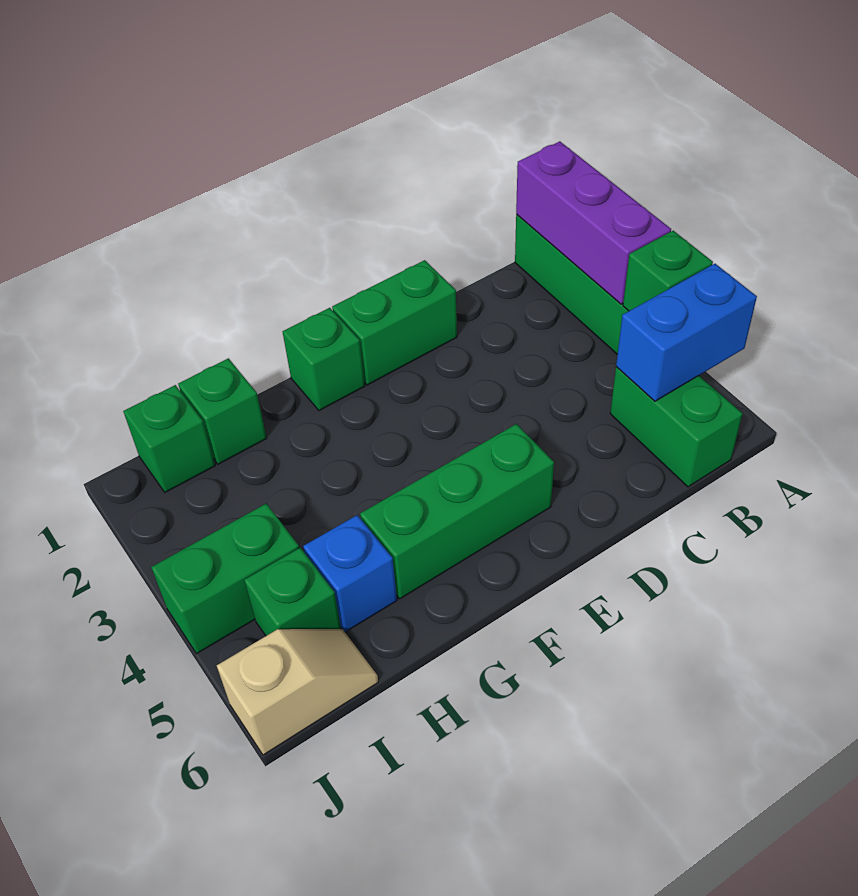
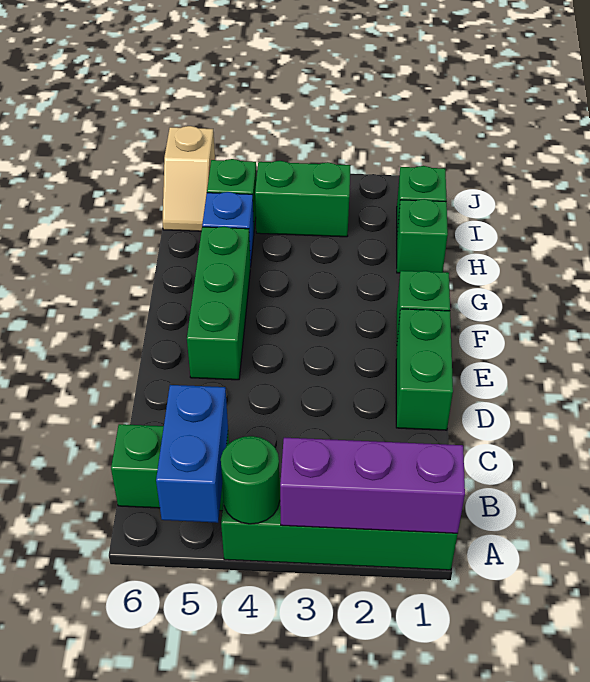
green 1x1 brick [623,231,713,311] -> green 1x1 round brick [221,436,280,524]
green 1x2 brick [151,504,299,654] -> green 1x2 brick turned to [255,161,351,237]

